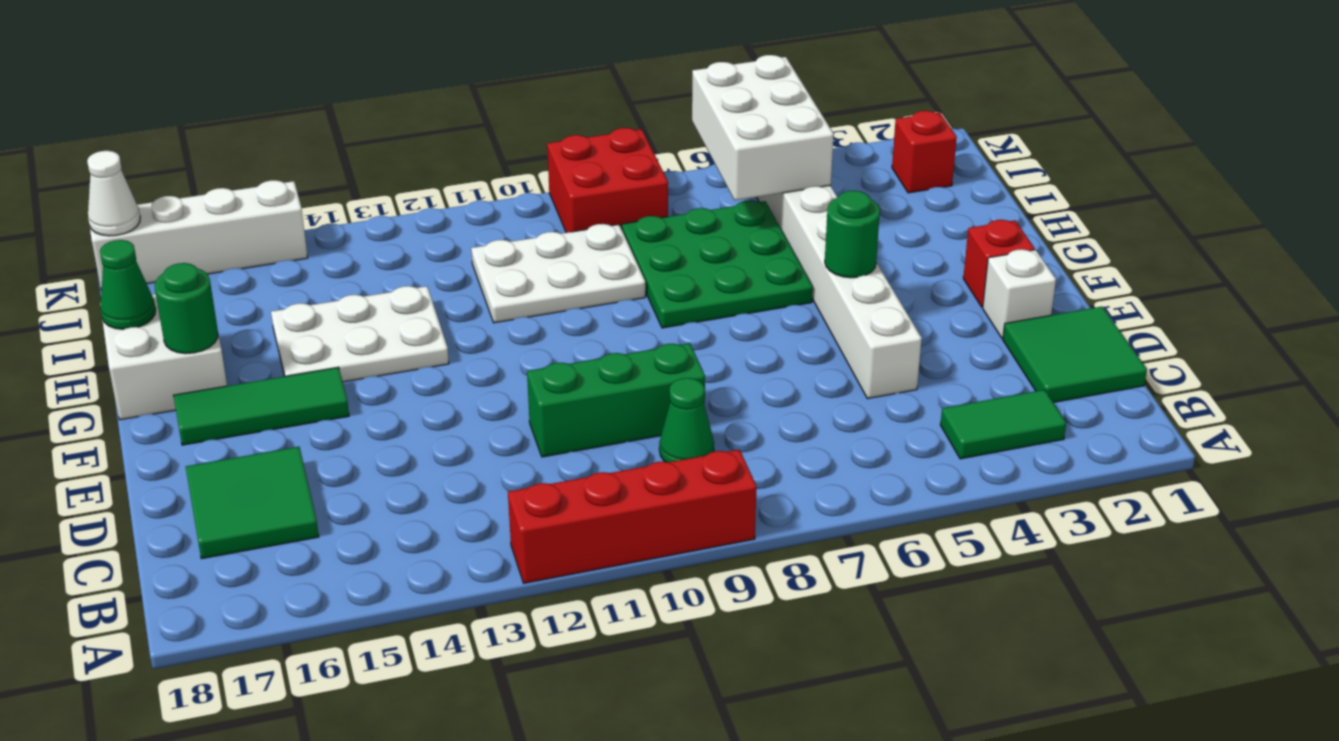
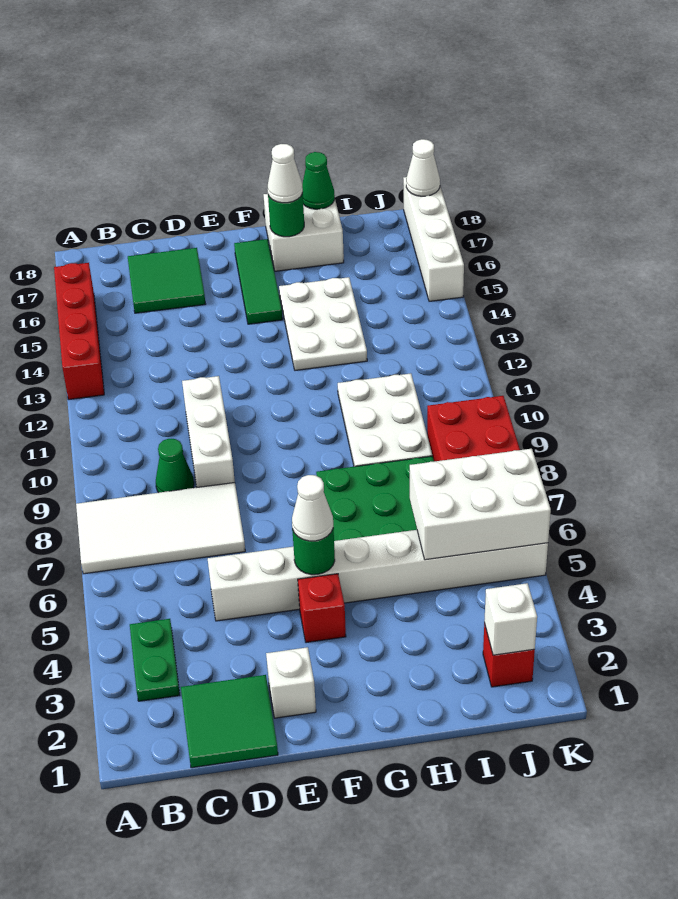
none -> white 2x4 tile [76,483,245,574]
red 1x4 brick [508,450,757,583] -> red 1x4 brick moved to [54,263,104,400]
green 1x2 tile [940,390,1066,459] -> green 1x2 plate [130,619,180,701]
green 1x3 brick [527,343,705,457] -> white 1x3 brick [182,376,235,487]
red 1x1 brick [963,220,1035,307] -> red 1x1 brick moved to [298,574,346,643]
none -> white 1x1 cone [292,475,333,541]
none -> white 1x1 cone [268,144,303,203]
none -> white 1x1 brick [484,583,537,655]

